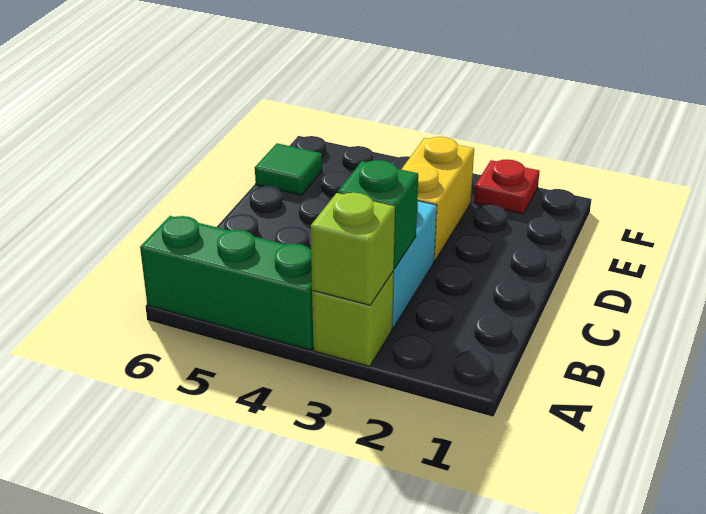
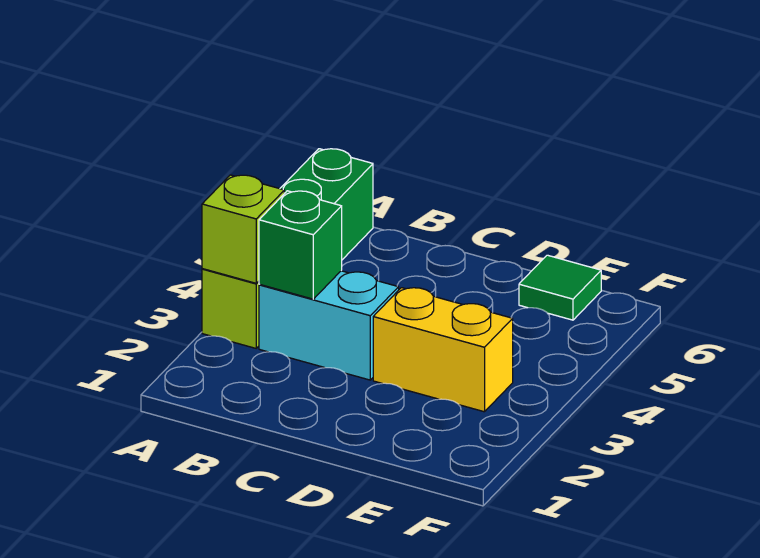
red 1x1 plate [474,159,540,214] -> none

